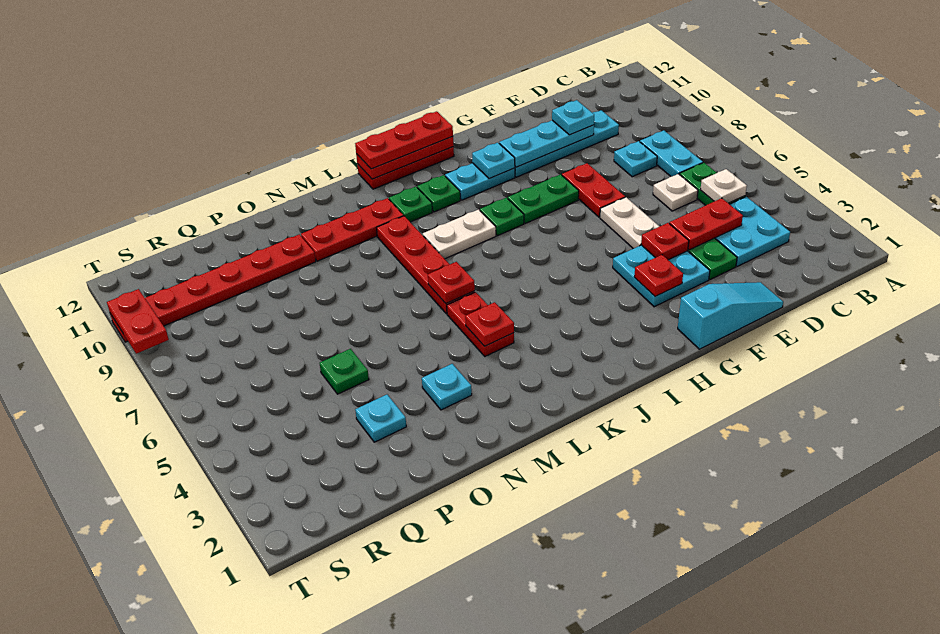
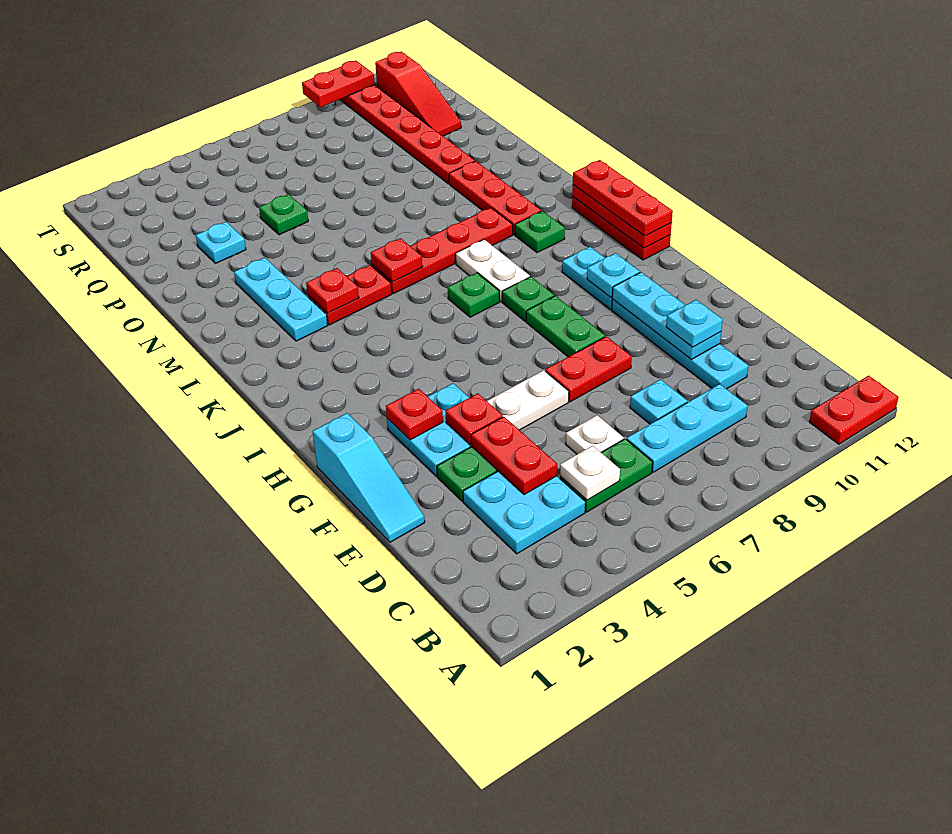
none -> red 1x2 plate [809,376,899,444]
cyan 1x2 plate [640,130,703,176] -> cyan 1x3 plate [627,384,748,472]
green 1x1 plate [417,175,460,212] -> green 1x1 plate moved to [448,273,500,317]
cyan 1x1 plate [422,364,472,410] -> cyan 1x3 plate [234,258,328,341]
none -> red 1x3 slope [375,51,461,136]

